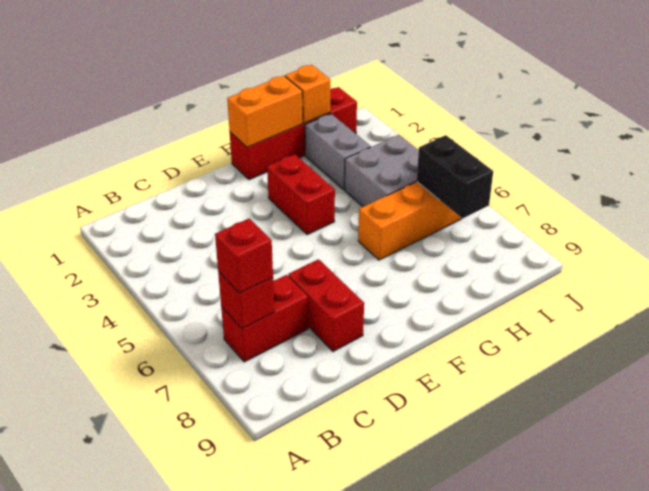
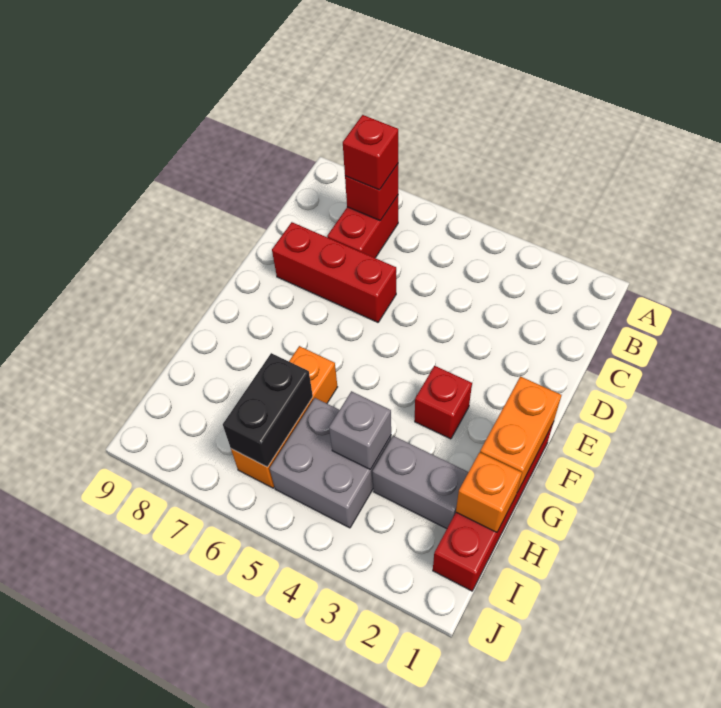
red 1x2 brick [288,259,364,351] -> red 1x3 brick [272,222,396,322]
red 1x2 brick [267,154,335,235] -> red 1x1 brick [415,366,472,439]
none -> grey 1x1 brick [329,391,391,470]
black 1x2 brick [417,135,493,219] -> black 1x2 brick turned to [223,353,313,467]

